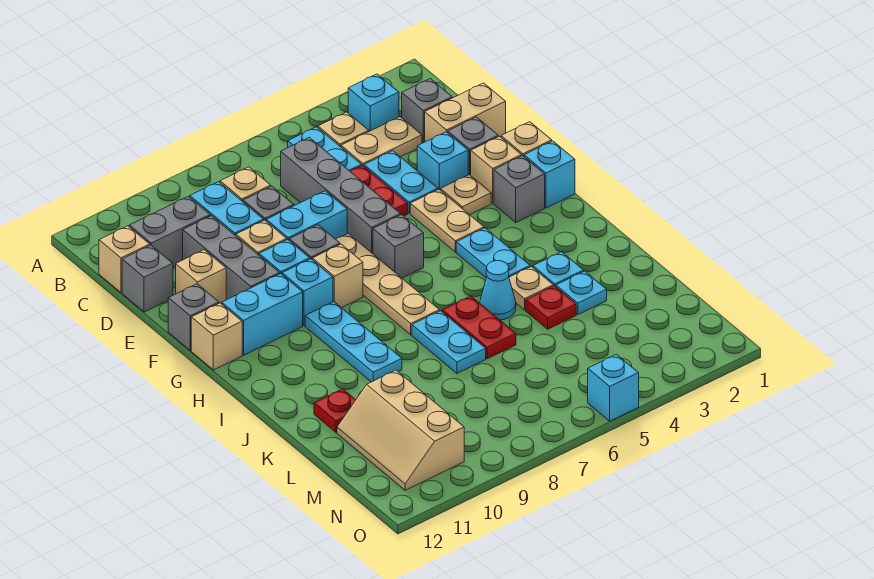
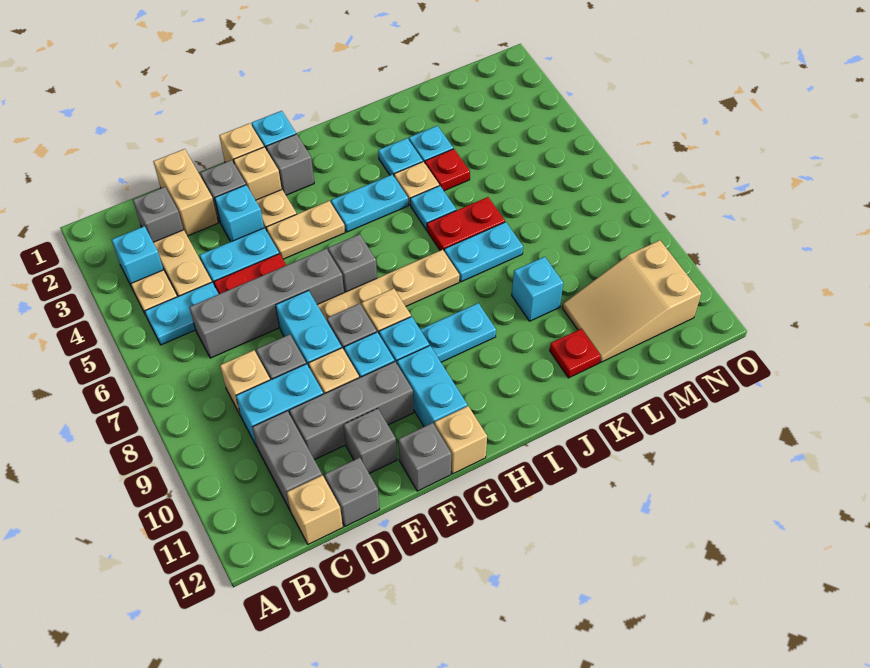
tan 1x1 brick [176,250,226,304] -> grey 1x1 brick [344,408,397,473]
cyan 1x3 plate [305,302,402,382] -> cyan 1x2 plate [420,303,496,362]
cyan 1x1 cone [480,261,516,320] -> cyan 1x1 plate [410,186,456,230]
tan 2x3 slope [337,370,464,490] -> tan 2x3 slope turned to [562,240,701,362]
cyan 1x1 brick [588,354,639,421] -> cyan 1x1 brick moved to [512,257,563,321]

